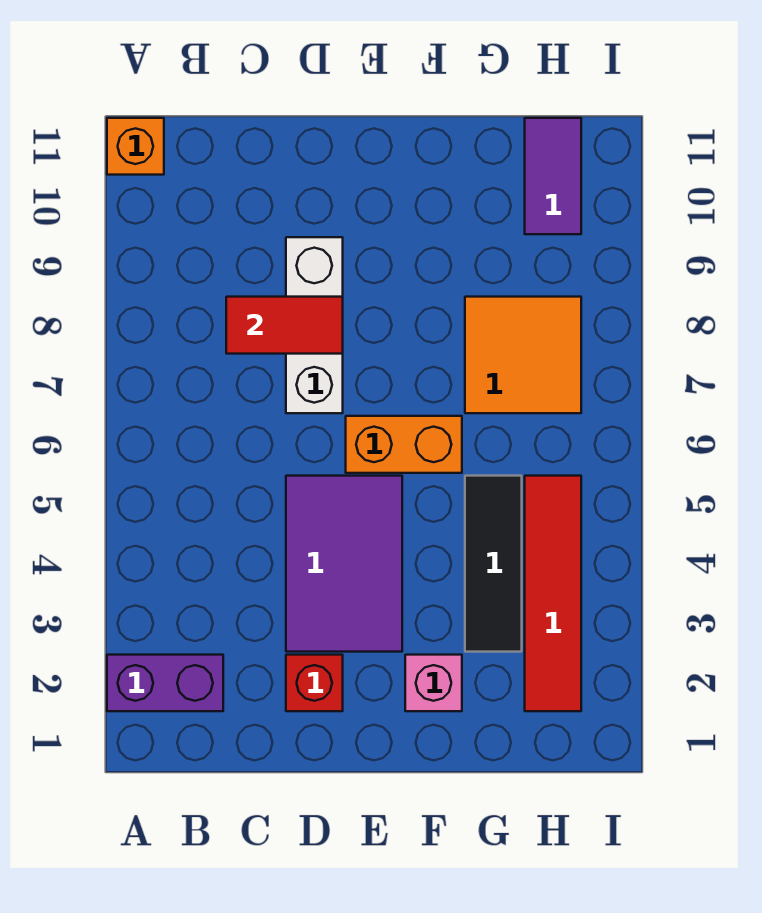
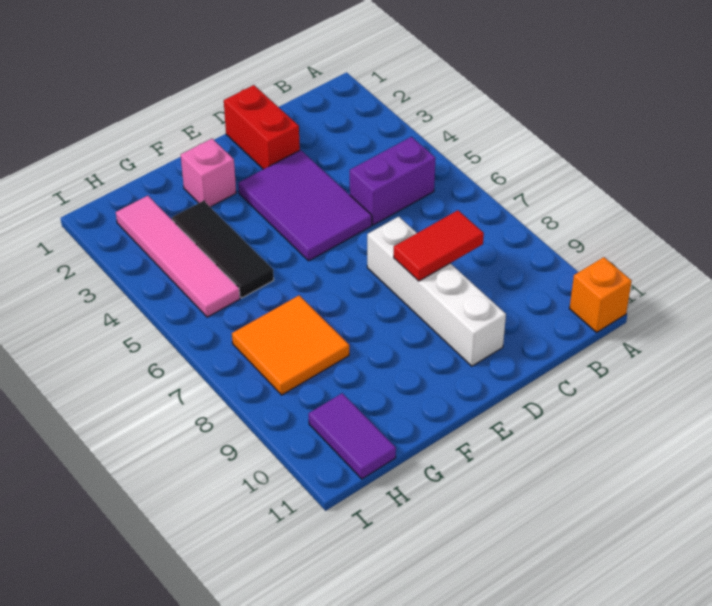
purple 1x2 brick [107,655,223,711] -> purple 1x2 brick moved to [350,137,435,225]
red 1x1 brick [286,655,343,711] -> red 1x2 brick [224,85,300,169]
white 1x3 brick [286,237,343,413] -> white 1x4 brick [367,217,506,366]
orange 1x2 brick [346,416,462,473] -> none
red 1x4 tile [525,476,581,711] -> pink 1x4 tile [116,196,240,317]

